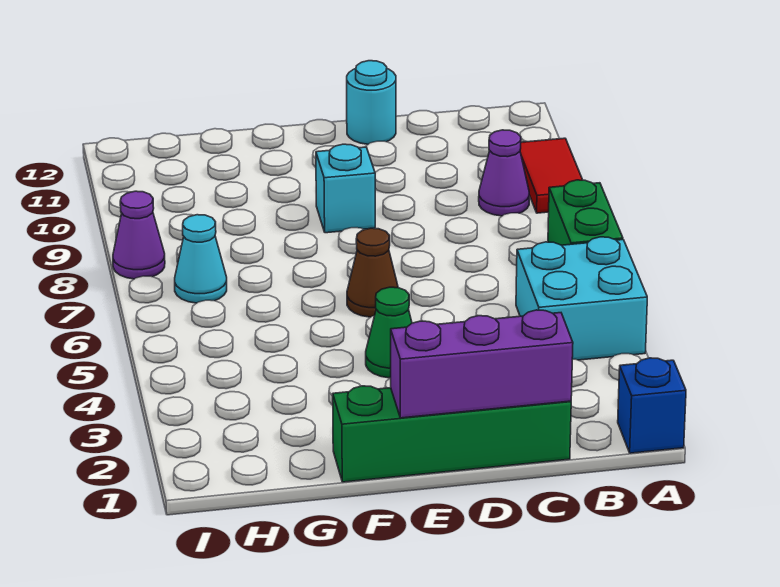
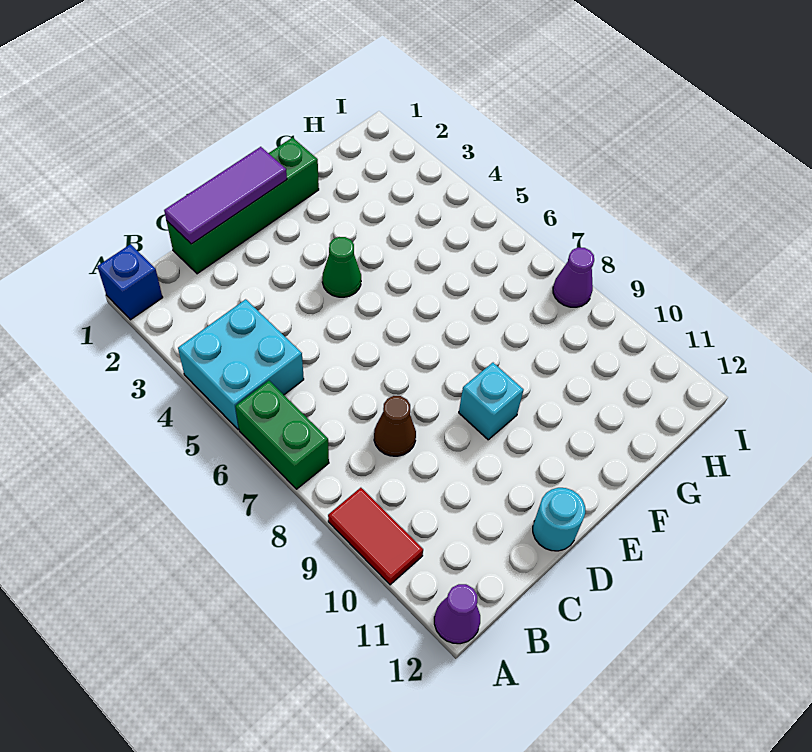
purple 1x1 cone [479,130,530,216] -> purple 1x1 cone moved to [434,584,480,644]
purple 1x3 brick [391,310,573,418] -> purple 1x3 tile [164,147,287,244]
brown 1x1 cone [347,228,398,317] -> brown 1x1 cone moved to [374,396,416,456]
cyan 1x1 cone [175,215,227,303] -> none

